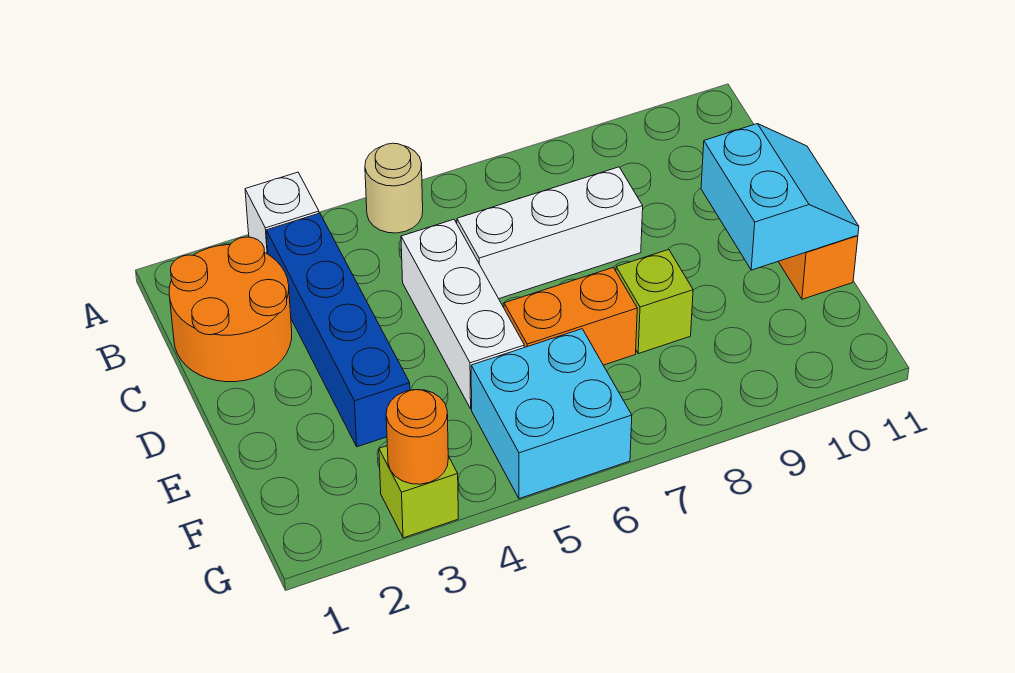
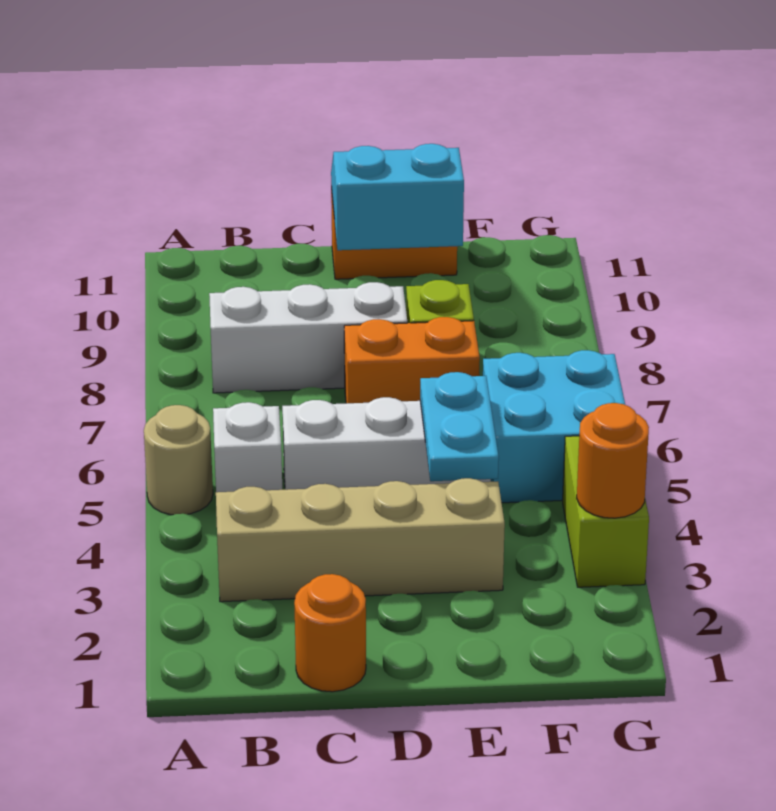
white 1x1 brick [245,172,319,254] -> white 1x1 brick moved to [213,402,282,492]
orange 2x2 round brick [169,237,292,382] -> orange 1x1 round brick [294,574,366,692]
blue 1x4 brick [266,213,410,447] -> tan 1x4 brick [216,478,505,602]
white 1x3 brick [457,167,643,299] -> white 1x3 brick turned to [209,282,407,393]
none -> cyan 1x2 plate [420,372,499,481]
orange 1x2 brick [504,267,637,365] -> orange 1x2 brick turned to [344,317,480,403]
lime 1x1 brick [379,446,458,538] -> lime 1x2 brick [563,436,649,587]

